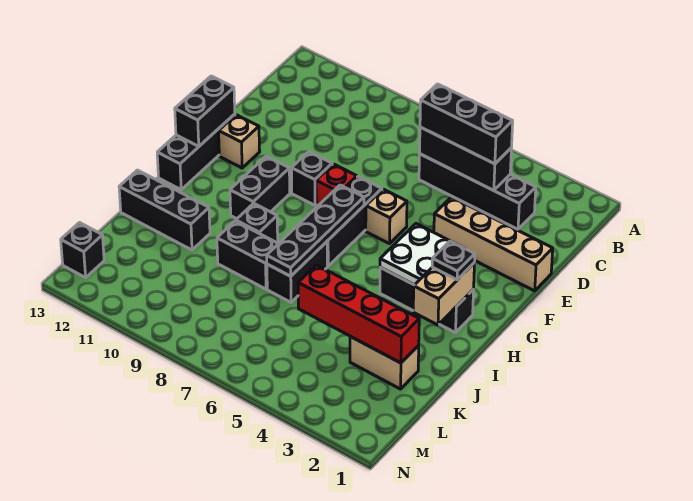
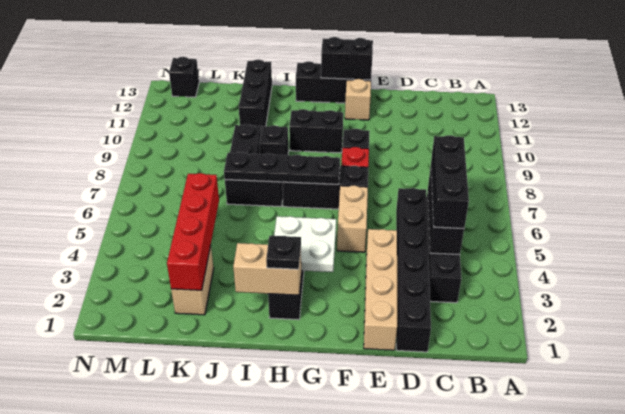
none -> black 1x6 brick [396,188,431,352]
tan 1x1 brick [366,189,407,244] -> tan 1x2 brick [337,185,368,252]

